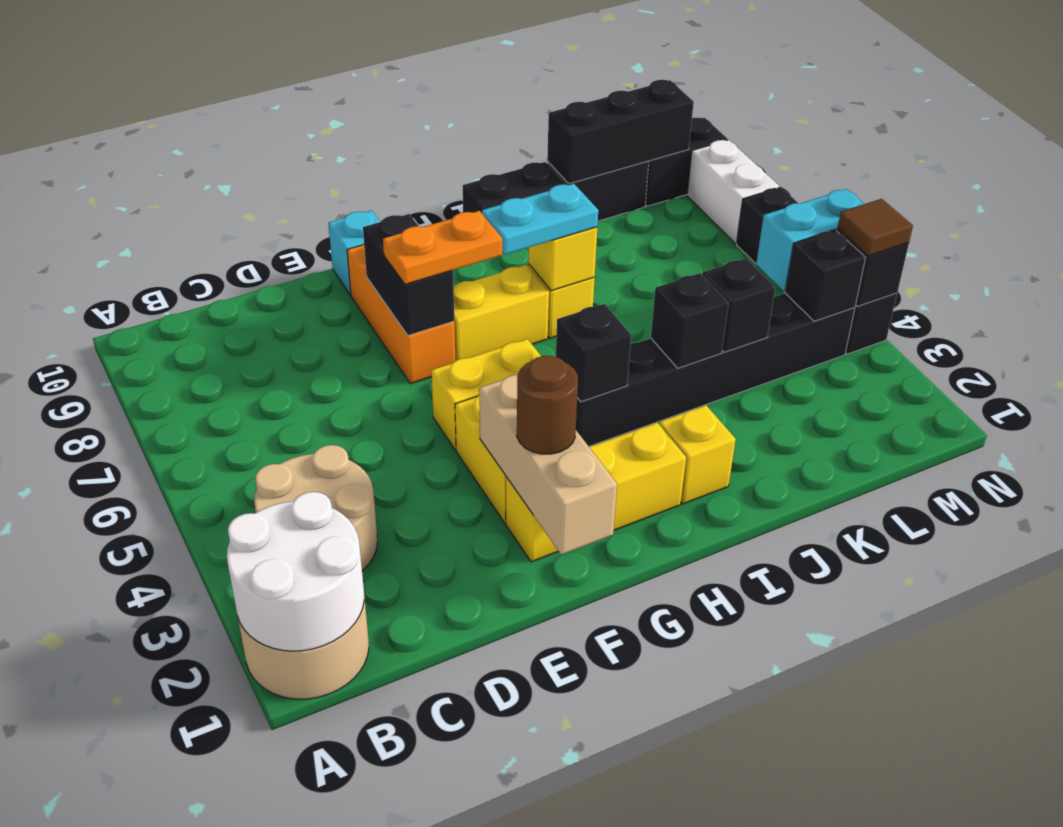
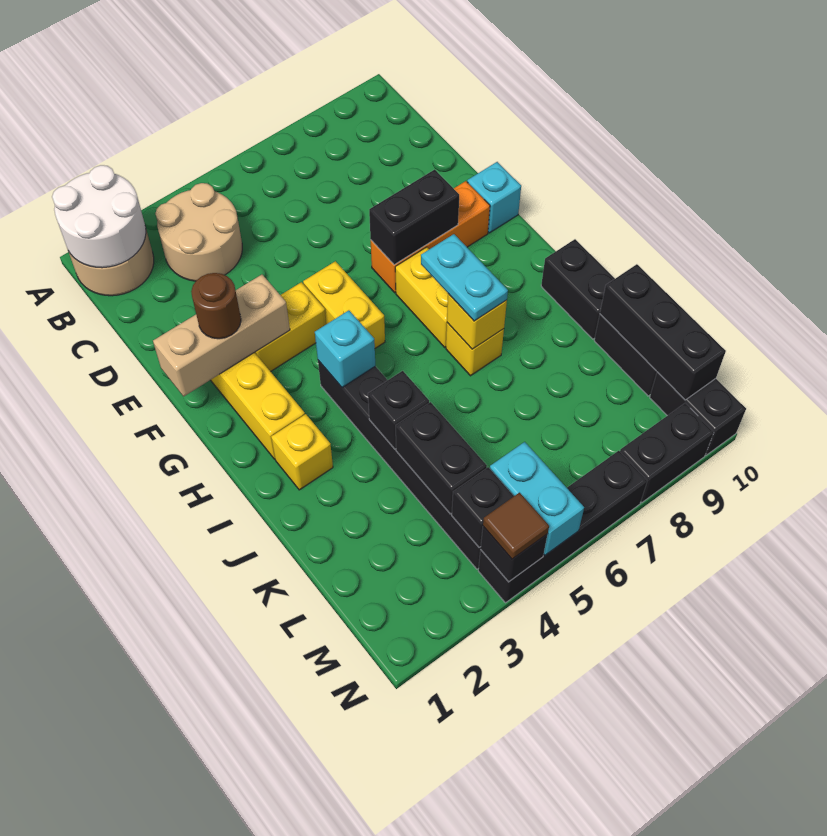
orange 1x2 plate [383,211,502,284] -> none
black 1x1 brick [556,304,631,402] -> cyan 1x1 brick [315,310,375,388]
black 1x1 brick [702,258,776,352] -> black 1x2 brick [396,402,487,514]
white 1x2 brick [687,140,780,244] -> black 1x2 brick [620,403,714,503]

